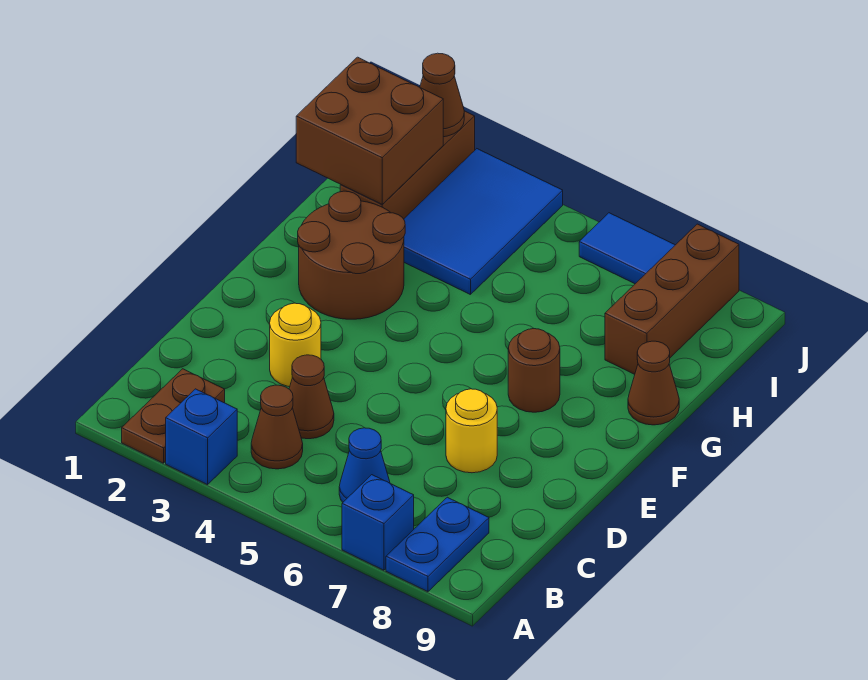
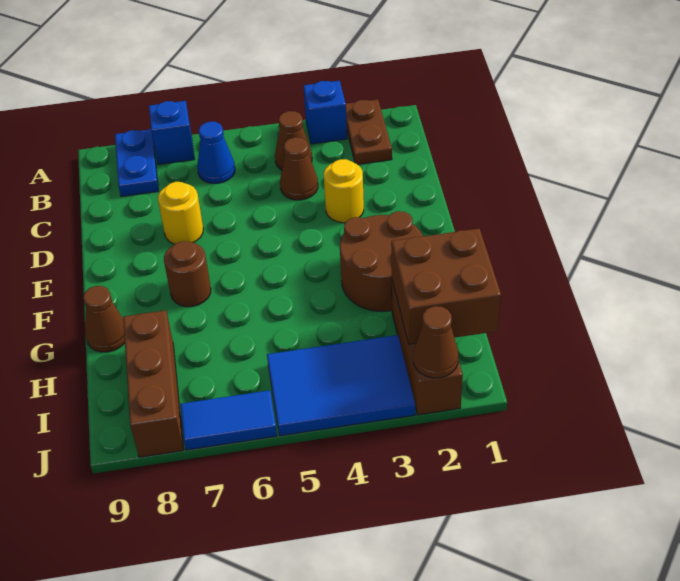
blue 2x3 tile [404,149,563,295] -> blue 2x3 tile turned to [267,335,415,436]

